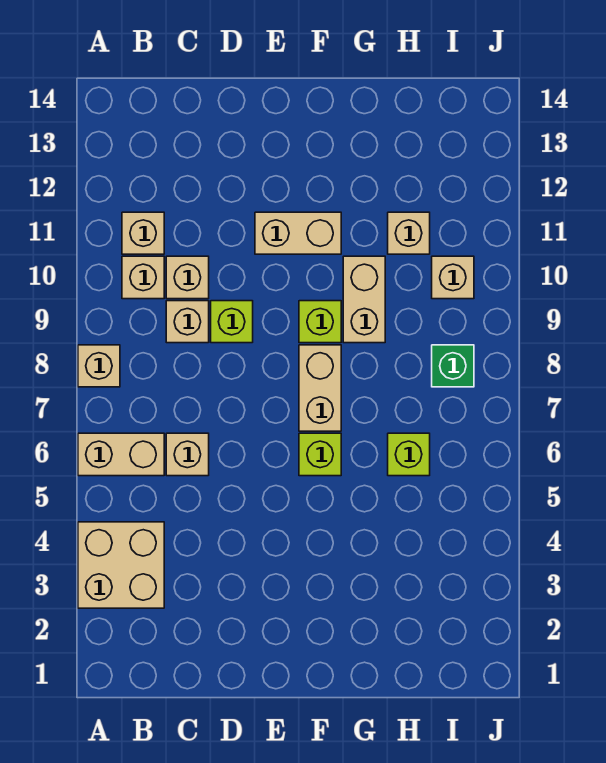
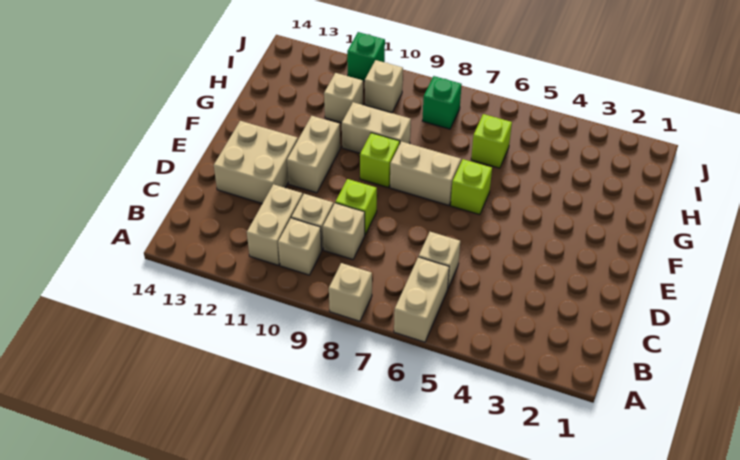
tan 2x2 brick [78,522,164,608] -> tan 2x2 brick moved to [214,121,298,204]
tan 1x1 brick [122,212,164,254] -> tan 1x2 brick [247,184,303,265]
none -> green 1x1 brick [347,32,385,81]

